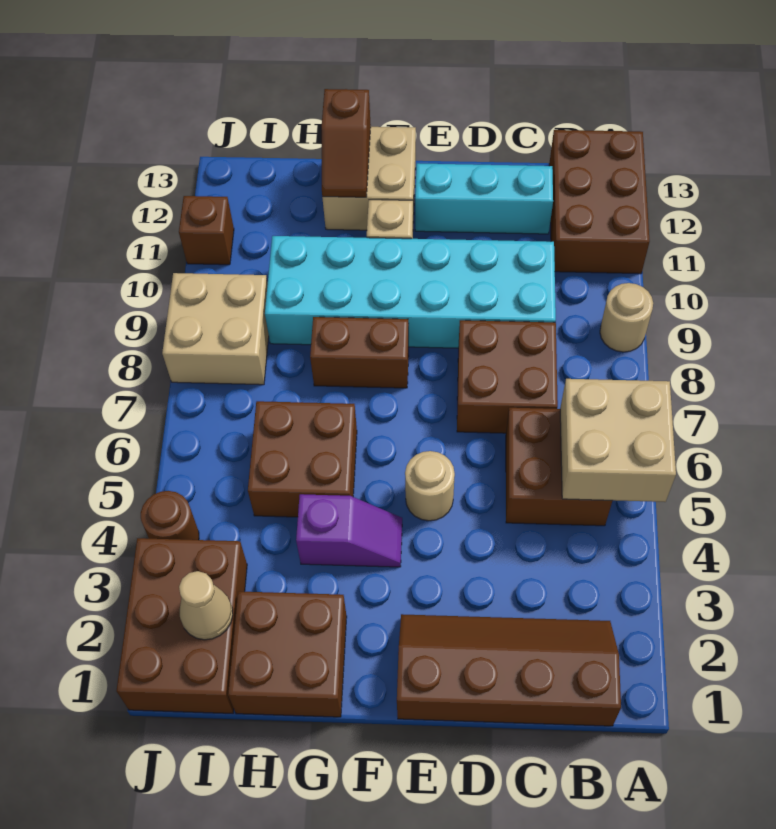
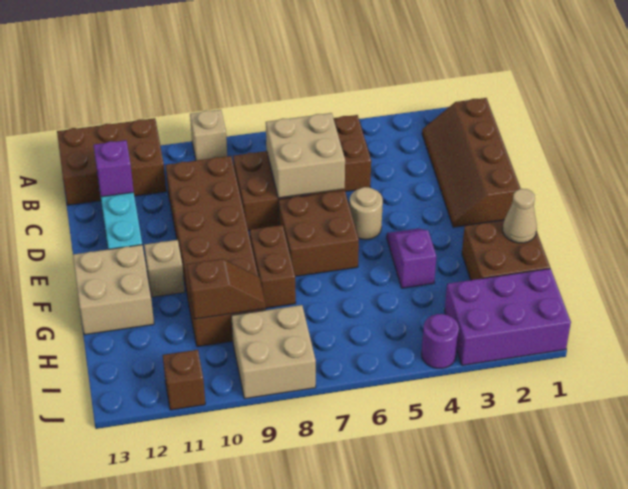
tan 2x2 brick [560,379,676,502] -> tan 2x2 brick moved to [266,113,345,198]
tan 1x1 round brick [600,283,653,352] -> tan 1x1 brick [190,110,227,160]
cyan 2x6 brick [265,236,556,348] -> brown 2x6 brick [166,156,266,347]
none -> purple 1x1 brick [94,140,134,197]
brown 2x2 brick [248,401,357,517] -> brown 2x2 brick moved to [278,190,359,276]
brown 1x2 slope [322,89,371,197] -> brown 1x2 slope moved to [187,259,266,319]
brown 2x3 brick [117,538,247,713] -> purple 2x3 brick [445,269,571,365]
tan 1x1 cone [179,571,233,640] -> tan 1x1 cone moved to [503,189,537,243]
brown 1x1 round brick [141,491,199,540] -> purple 1x1 round brick [422,314,459,369]

